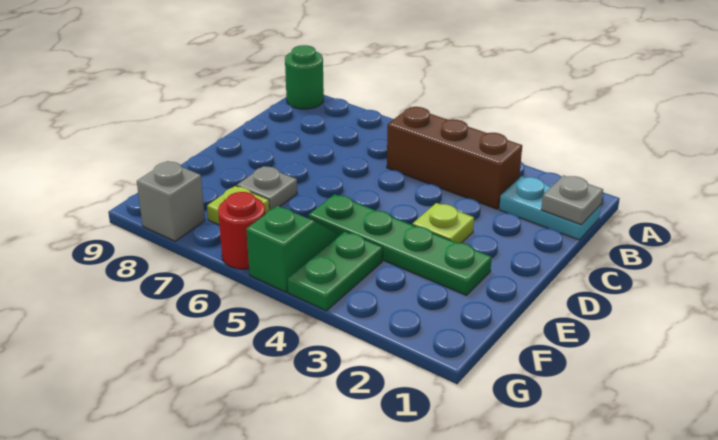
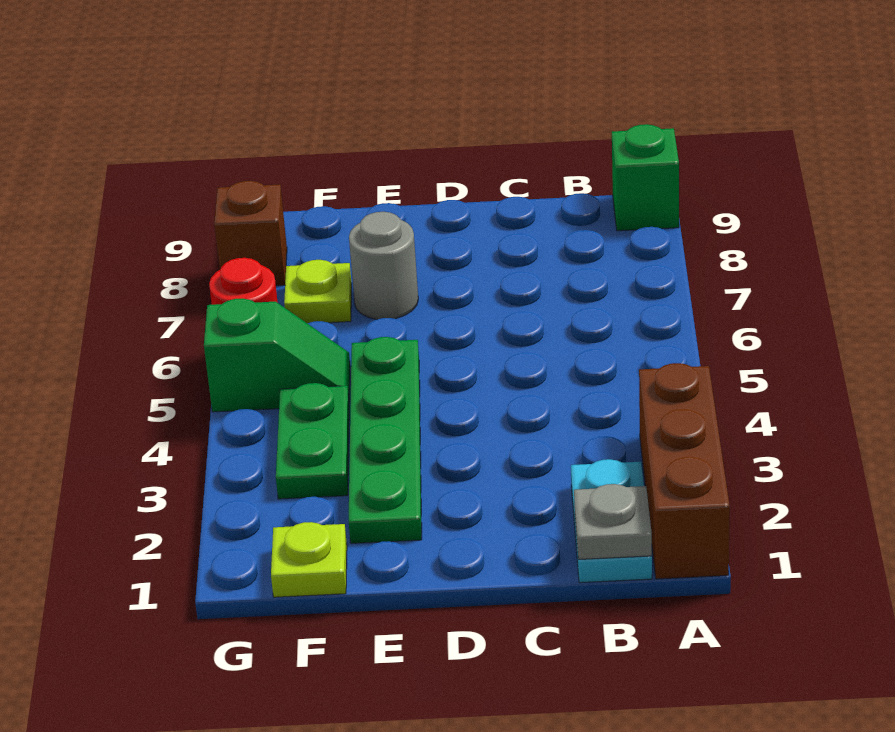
green 1x1 round brick [285,45,324,109] -> green 1x1 brick [612,124,679,231]
brown 1x3 brick [387,107,522,209] -> brown 1x3 brick moved to [639,363,730,579]
lime 1x1 plate [412,203,474,243] -> lime 1x1 plate moved to [271,522,347,597]
grey 1x1 plate [237,166,297,210] -> grey 1x1 round brick [349,212,418,319]
green 1x2 plate [288,231,383,311] -> green 1x2 plate turned to [276,383,349,499]
grey 1x1 brick [137,161,205,241] -> brown 1x1 brick [214,181,287,286]

